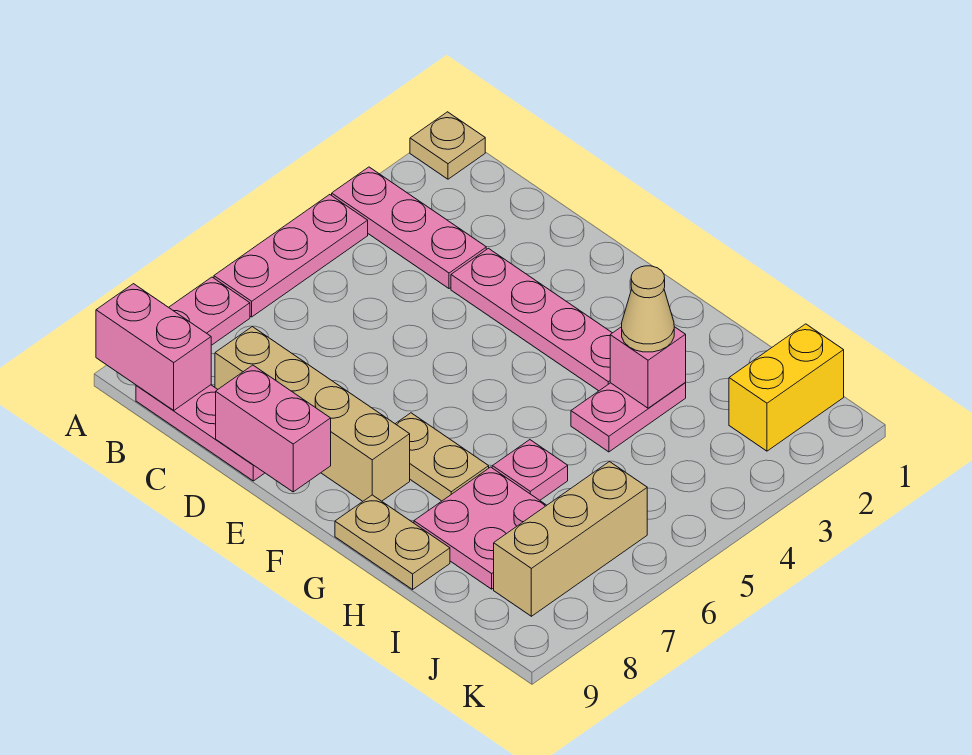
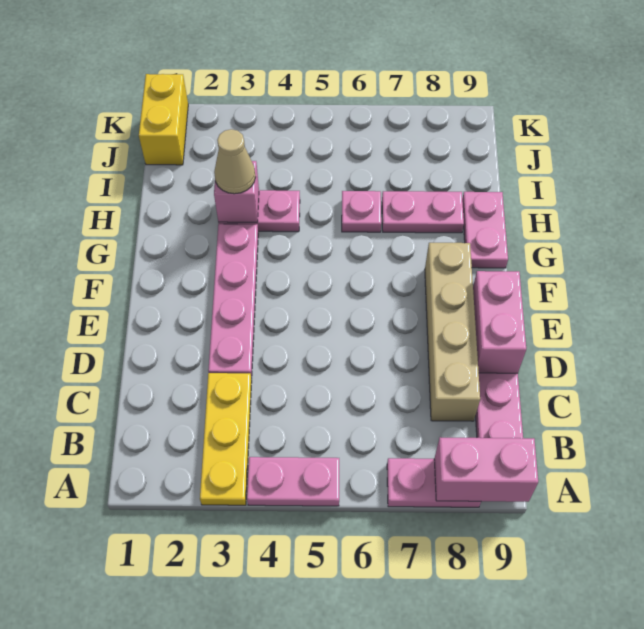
tan 1x1 plate [410,112,485,179] -> none
pink 1x3 plate [332,167,486,289] -> yellow 1x3 plate [200,373,252,505]
pink 1x3 plate [214,195,368,317] -> pink 1x2 plate [247,457,339,506]
pink 1x2 brick [96,284,211,411] -> pink 1x2 brick turned to [434,437,538,502]
tan 1x2 plate [396,413,489,501] -> none
tan 1x2 plate [335,495,450,589] -> pink 1x2 plate [462,192,508,268]
pink 2x2 plate [414,467,547,589] -> pink 1x2 plate [382,191,464,233]
yellow 1x2 brick [729,324,844,451] -> yellow 1x2 brick turned to [139,74,188,165]
tan 1x3 brick [494,461,647,616] -> none

